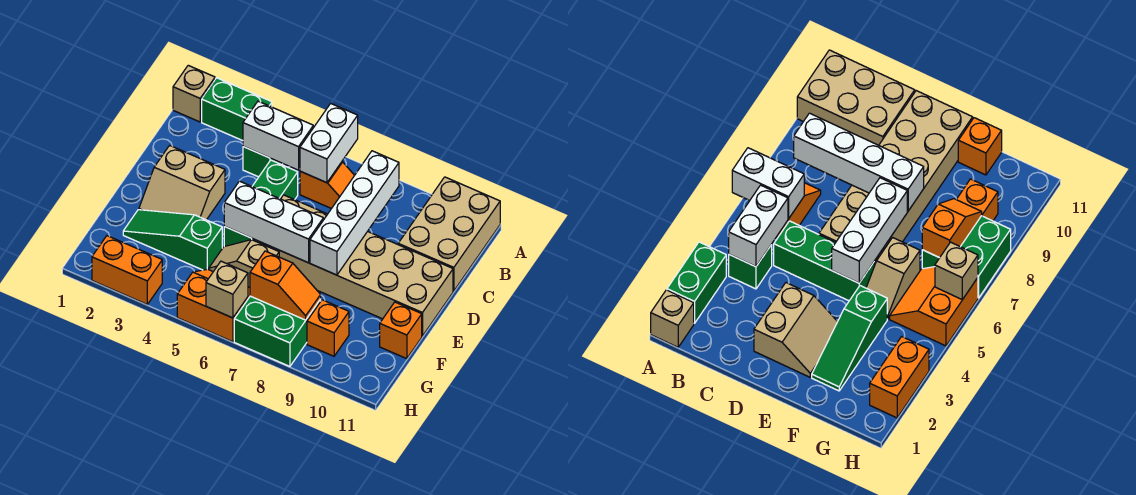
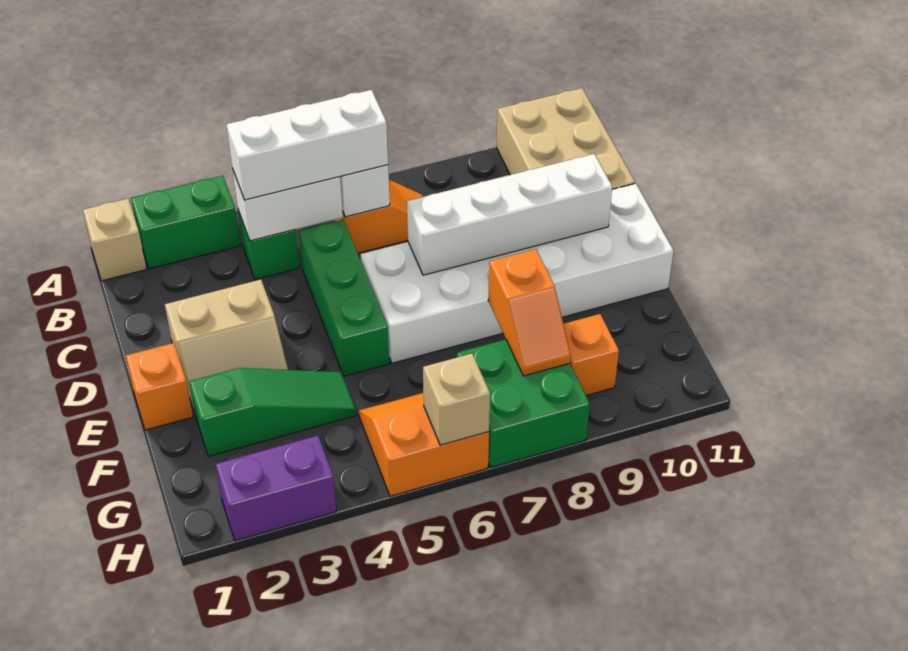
white 1x4 brick [310,151,399,275] -> white 1x4 brick turned to [407,154,612,275]
tan 2x6 brick [253,195,453,336] -> white 2x6 brick [360,183,673,363]
white 1x3 brick [224,181,323,263] -> white 1x3 brick moved to [226,90,388,200]
green 1x3 slope [123,210,222,270] -> green 1x3 slope turned to [189,368,356,457]
tan 1x2 slope [209,240,279,287] -> none
orange 1x1 brick [380,302,422,359] -> orange 1x1 brick moved to [126,343,193,430]
orange 1x2 slope [250,251,321,320] -> orange 1x2 slope turned to [488,249,571,376]
orange 1x2 brick [92,236,162,304] -> purple 1x2 brick [215,436,336,541]

